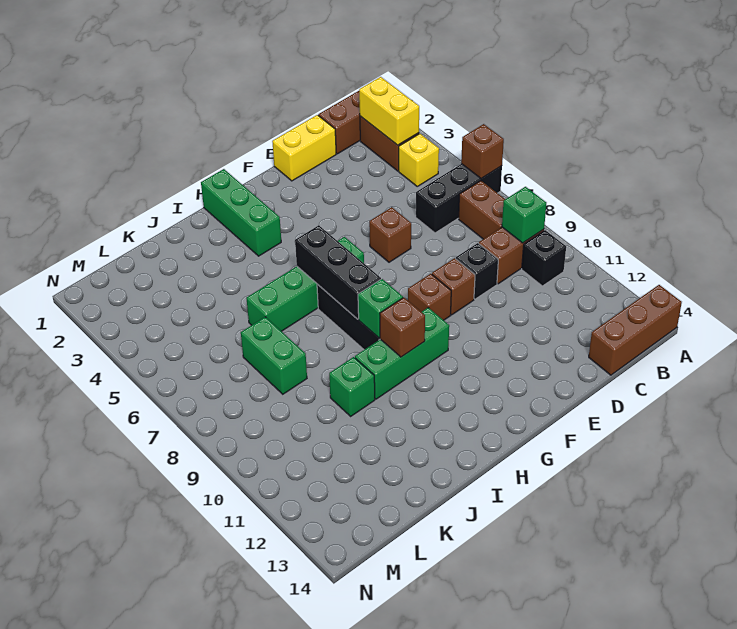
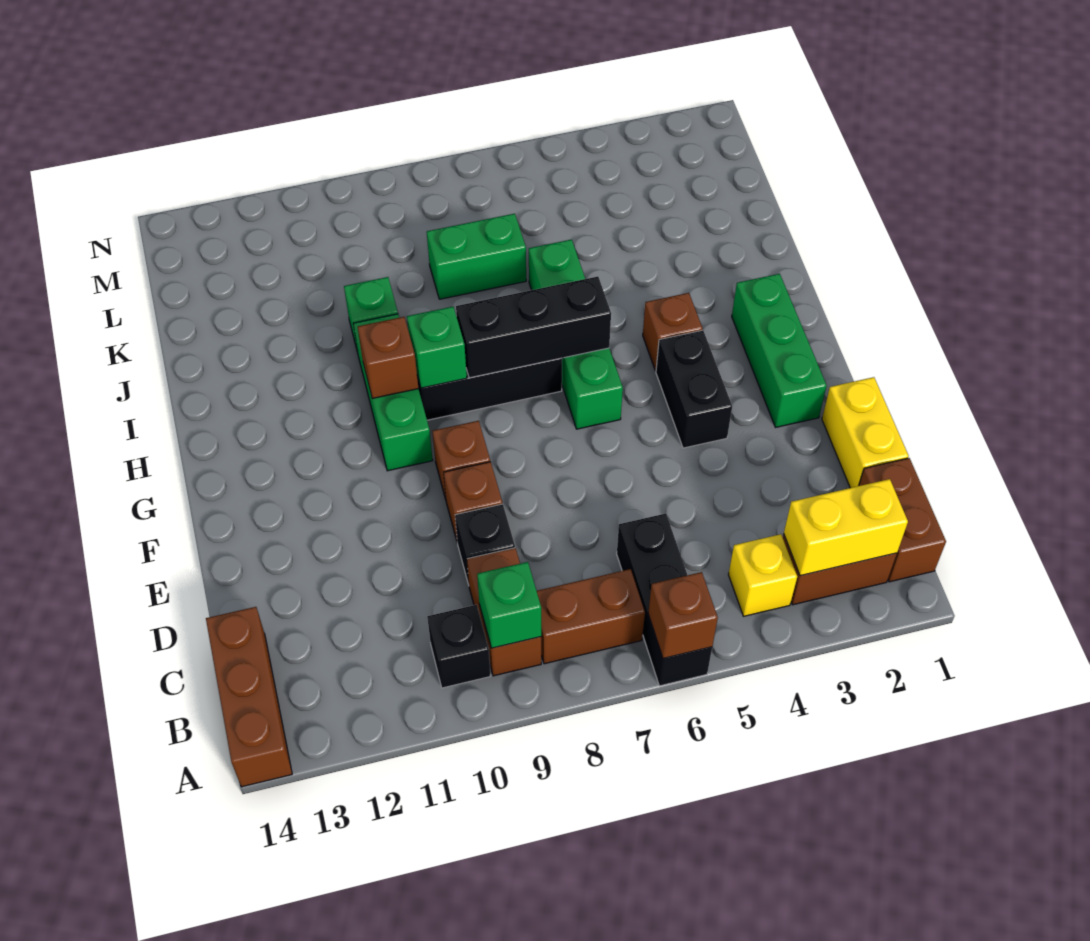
brown 1x1 brick [369,207,411,262] -> brown 1x1 brick moved to [643,293,703,371]
none -> black 1x2 brick [656,330,732,448]
green 1x3 brick [201,169,281,256] -> green 1x3 brick turned to [732,274,827,427]

